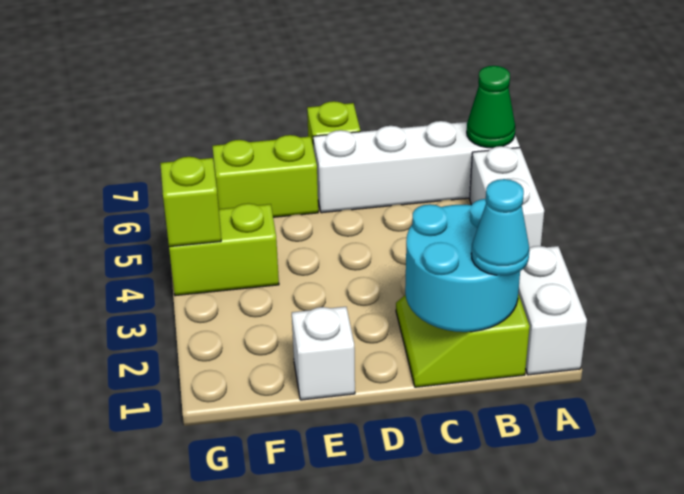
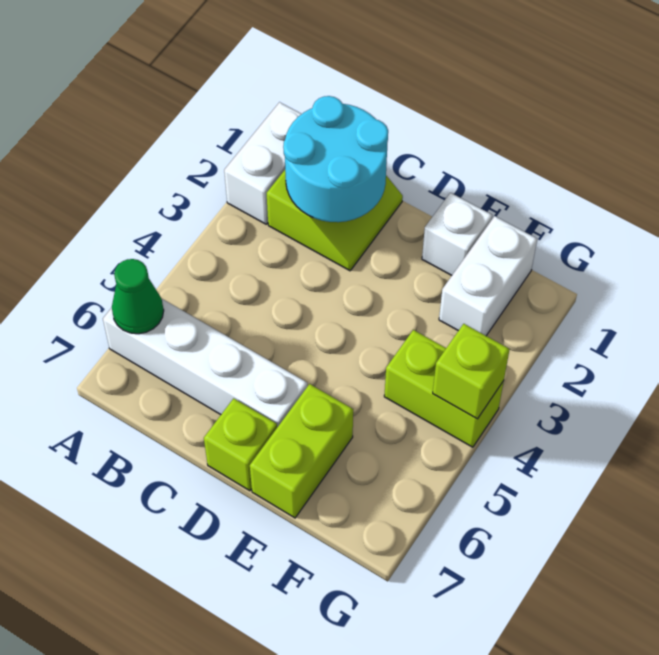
white 1x2 brick [470,146,544,248] -> white 1x2 brick moved to [439,216,537,336]
cyan 1x1 cone [471,179,530,275] -> none
lime 1x2 brick [212,135,318,217] -> lime 1x2 brick turned to [250,384,353,518]

